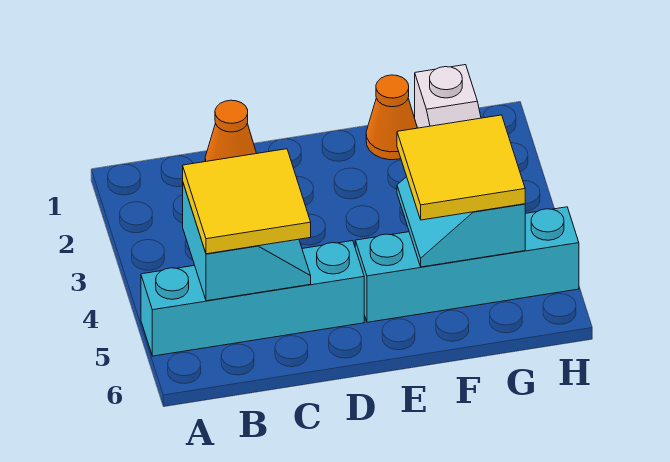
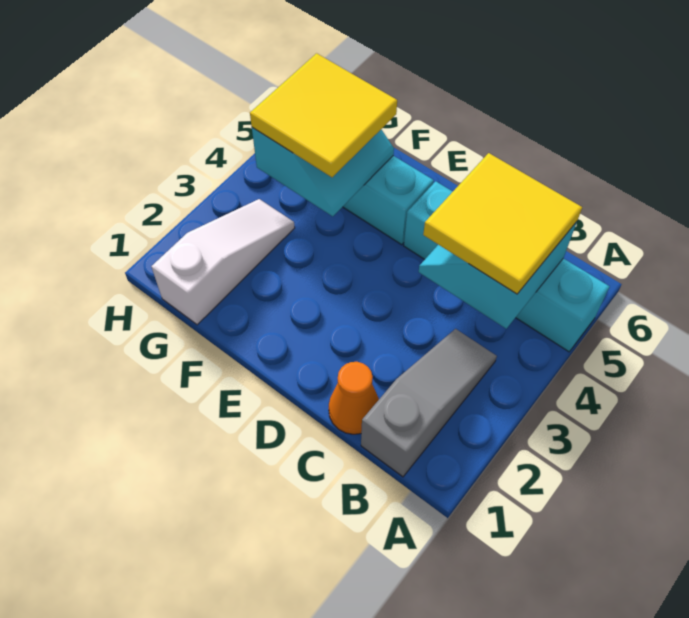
none -> grey 1x3 slope [361,329,497,477]
orange 1x1 cone [366,75,417,160] -> none

